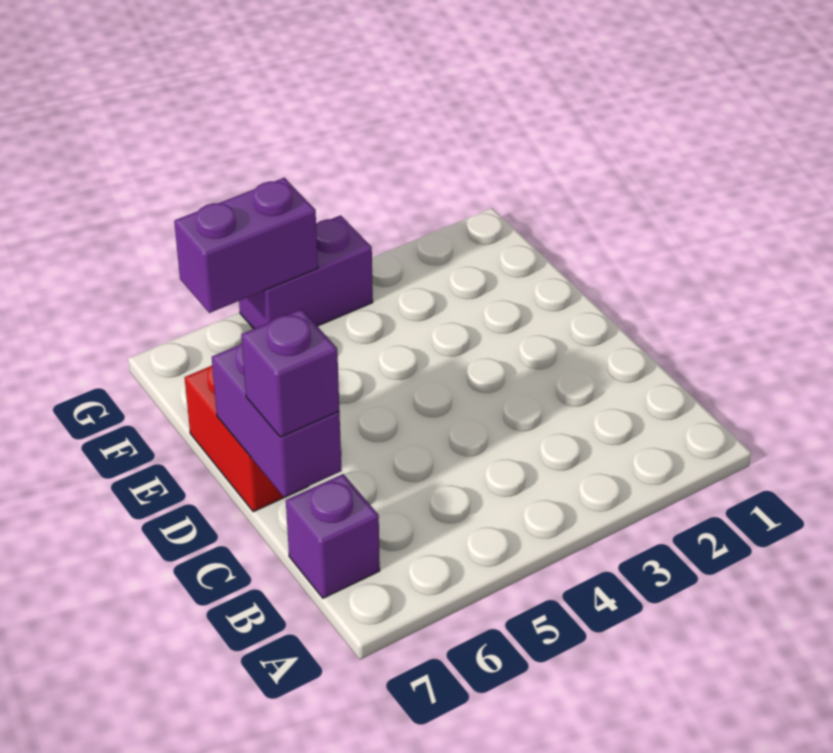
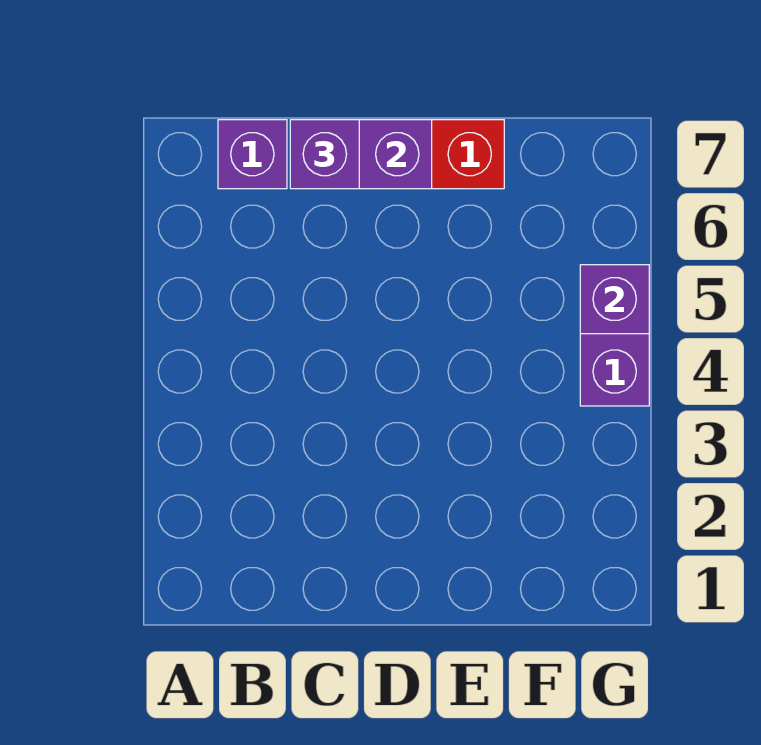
purple 1x2 brick [174,178,318,313] -> purple 1x1 brick [580,265,649,334]

